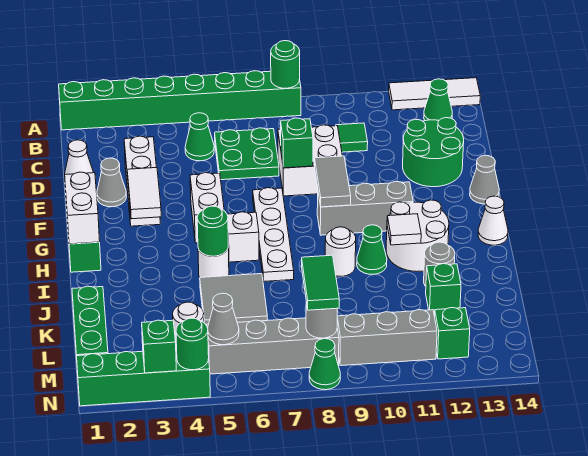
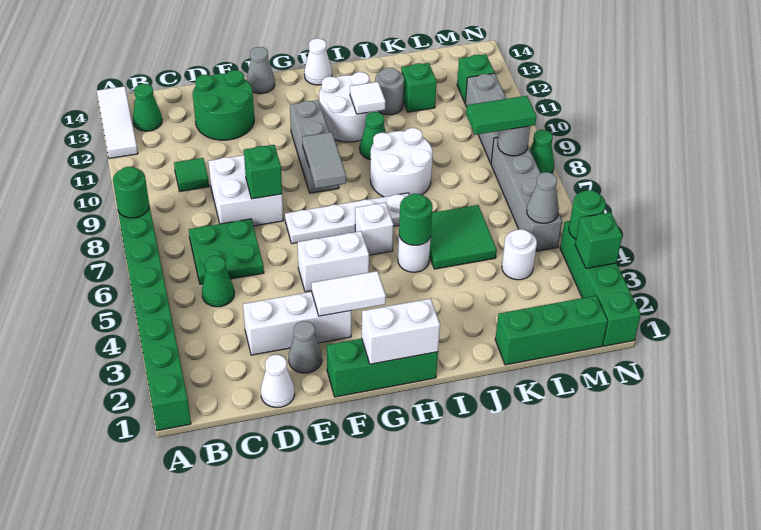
grey 1x2 tile [315,156,351,207] -> grey 1x2 tile turned to [302,132,346,188]
white 1x1 round brick [325,227,356,276] -> white 2x2 round brick [370,128,433,197]
grey 2x2 tile [200,274,268,326] -> green 2x2 tile [429,205,497,269]

